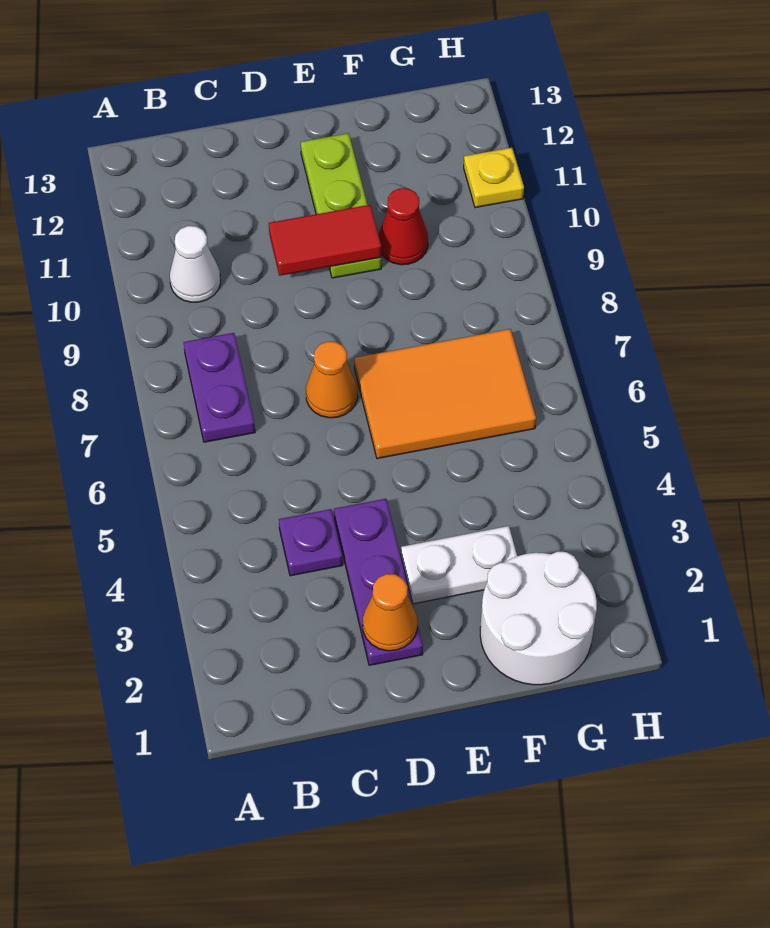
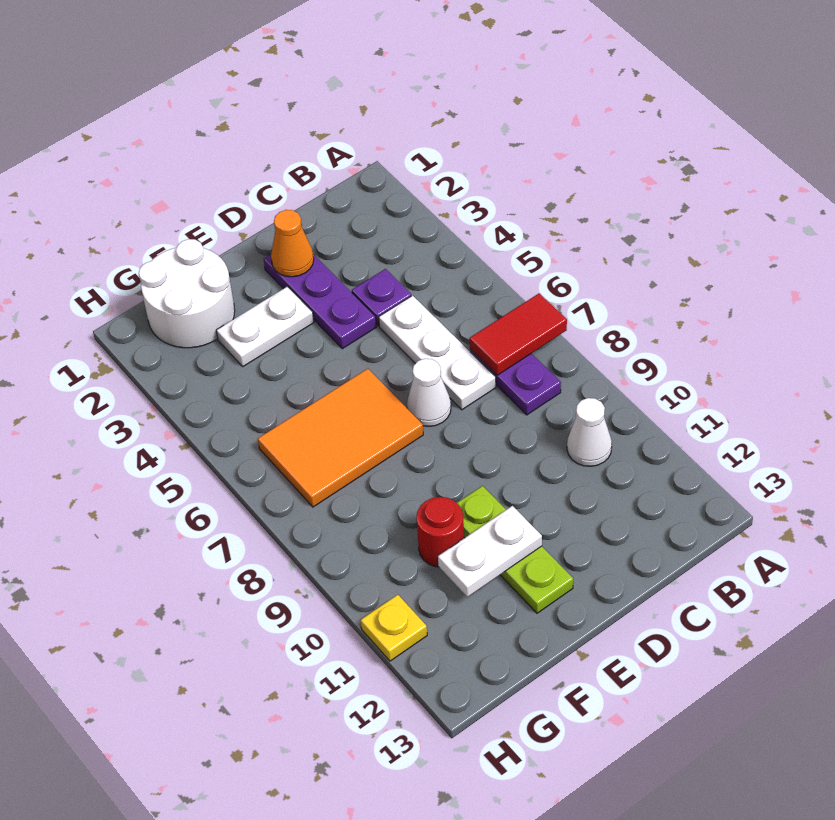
none -> white 1x3 plate [379,296,496,410]
orange 1x1 cone [306,341,358,418] -> white 1x1 cone [407,359,451,426]
red 1x2 tile [269,205,381,276] -> red 1x2 tile moved to [470,294,567,375]
none -> white 1x2 plate [438,506,542,597]
red 1x1 cone [378,188,428,265] -> red 1x1 round brick [416,497,464,567]

